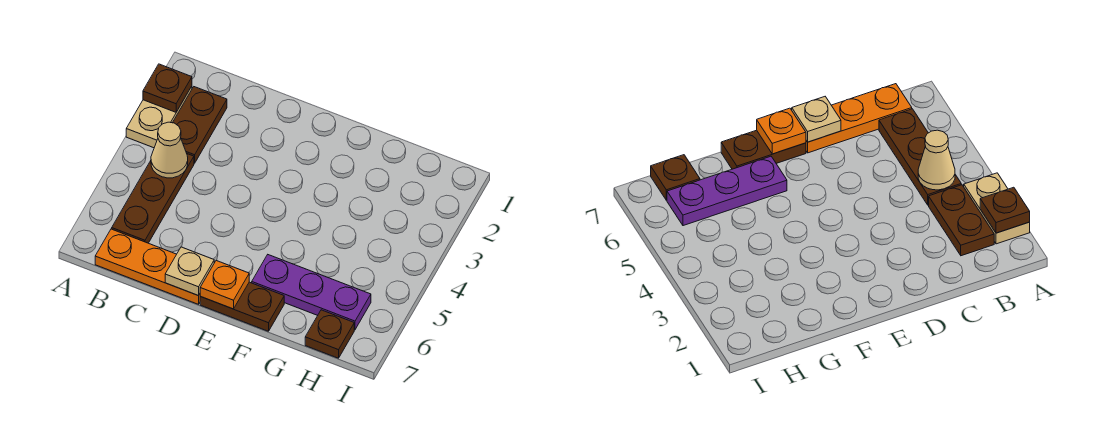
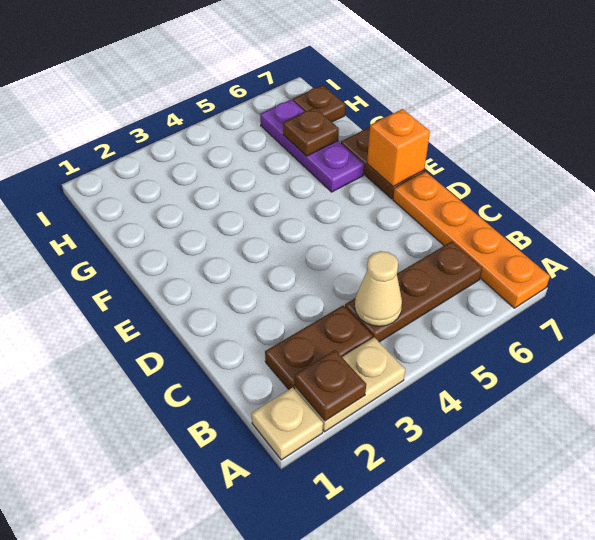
orange 1x3 plate [95,229,201,304] -> orange 1x4 plate [393,172,550,308]
tan 1x1 plate [165,247,214,296] -> tan 1x1 plate moved to [251,387,323,460]
orange 1x1 plate [200,260,249,309] -> orange 1x1 brick [367,109,430,187]
none -> brown 1x1 plate [283,108,339,156]

